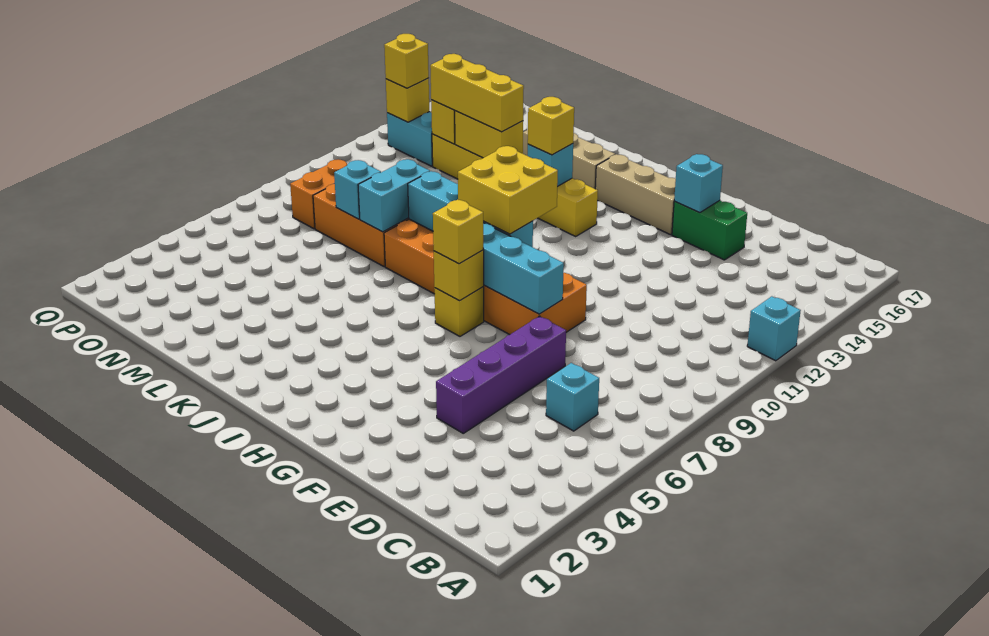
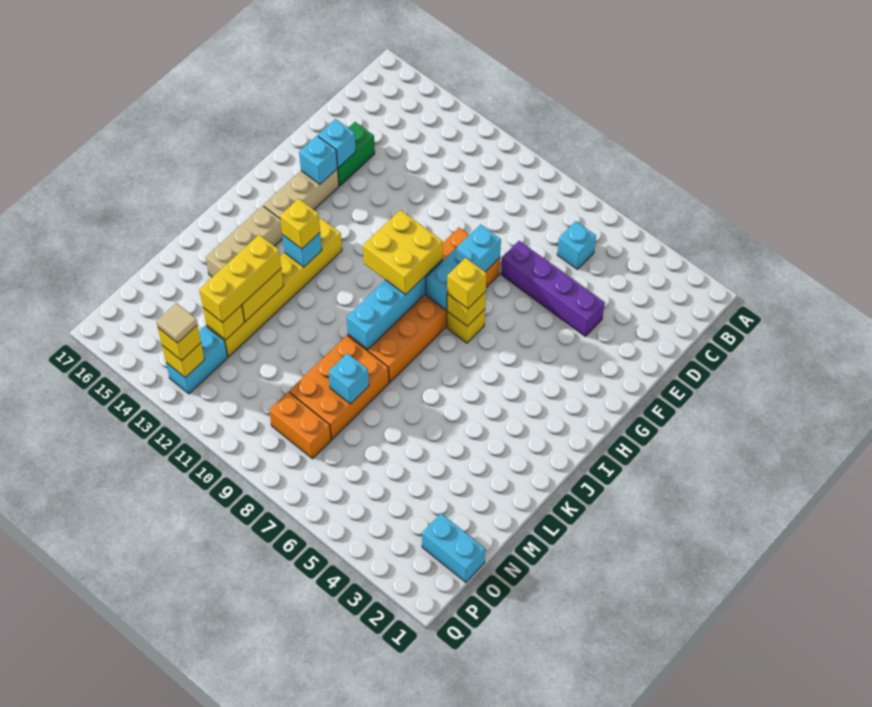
cyan 1x1 brick [747,296,801,361] -> cyan 1x1 brick moved to [299,136,337,184]
cyan 1x2 brick [358,159,430,232] -> cyan 1x2 brick moved to [422,513,485,582]
none -> tan 1x1 tile [156,303,197,343]

